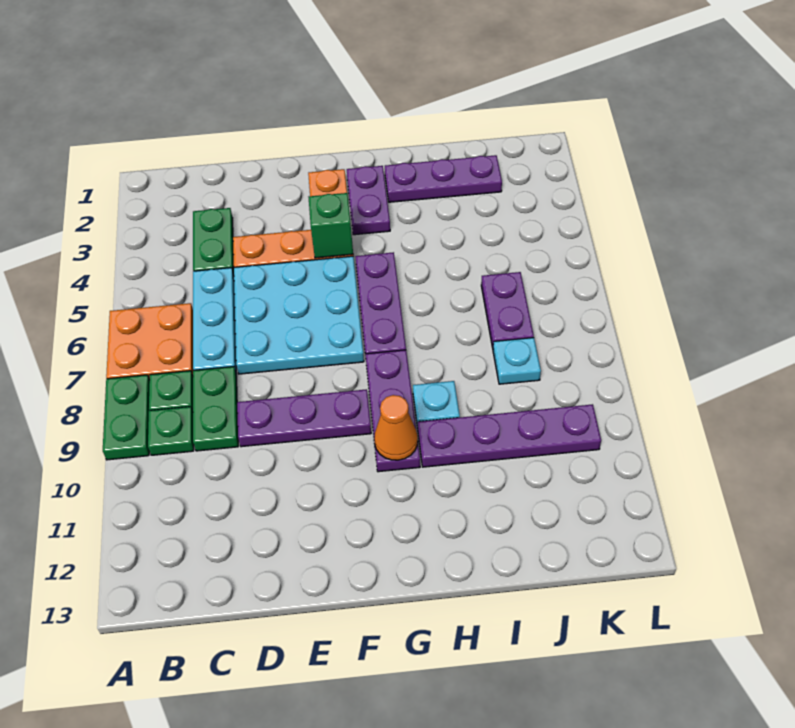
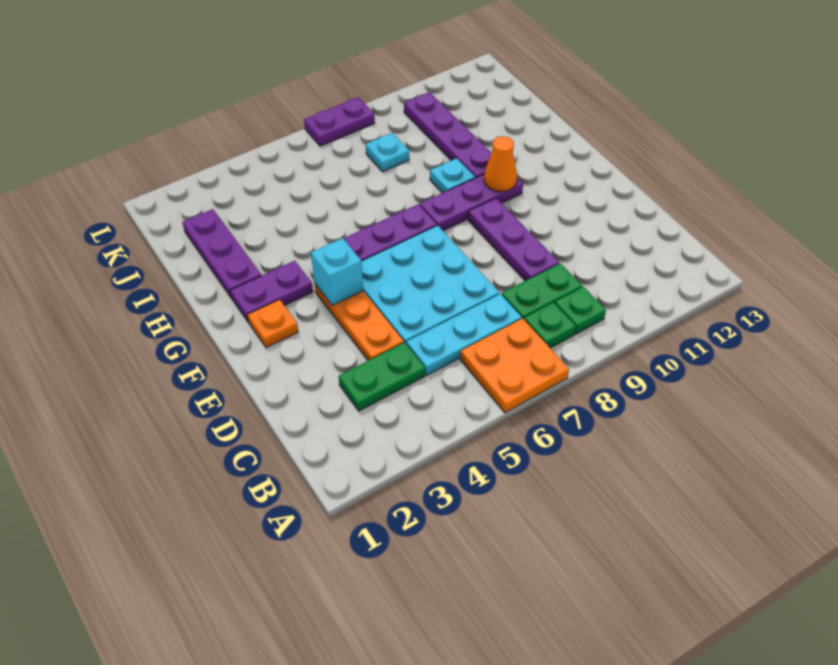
green 1x2 plate [103,375,150,460] -> none
green 1x1 brick [309,193,353,258] -> cyan 1x1 brick [311,238,363,305]
purple 1x2 plate [481,272,534,348] -> purple 1x2 plate moved to [304,97,375,146]

